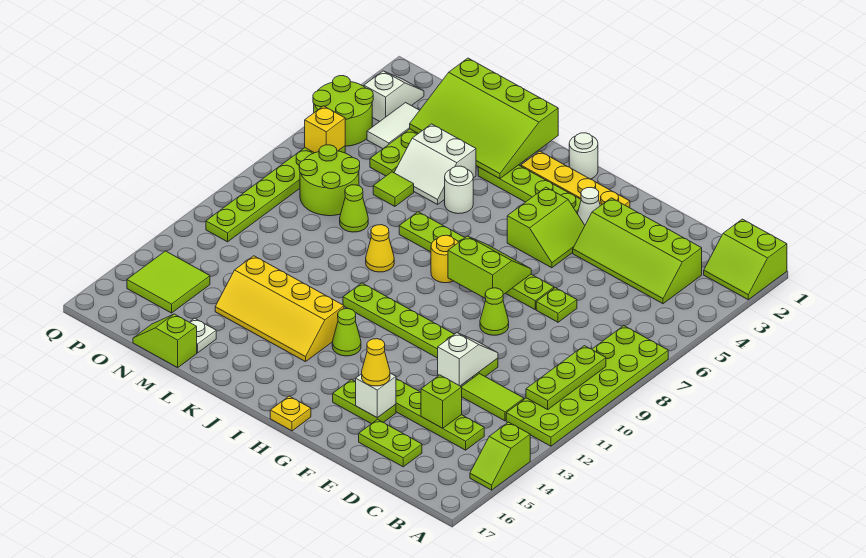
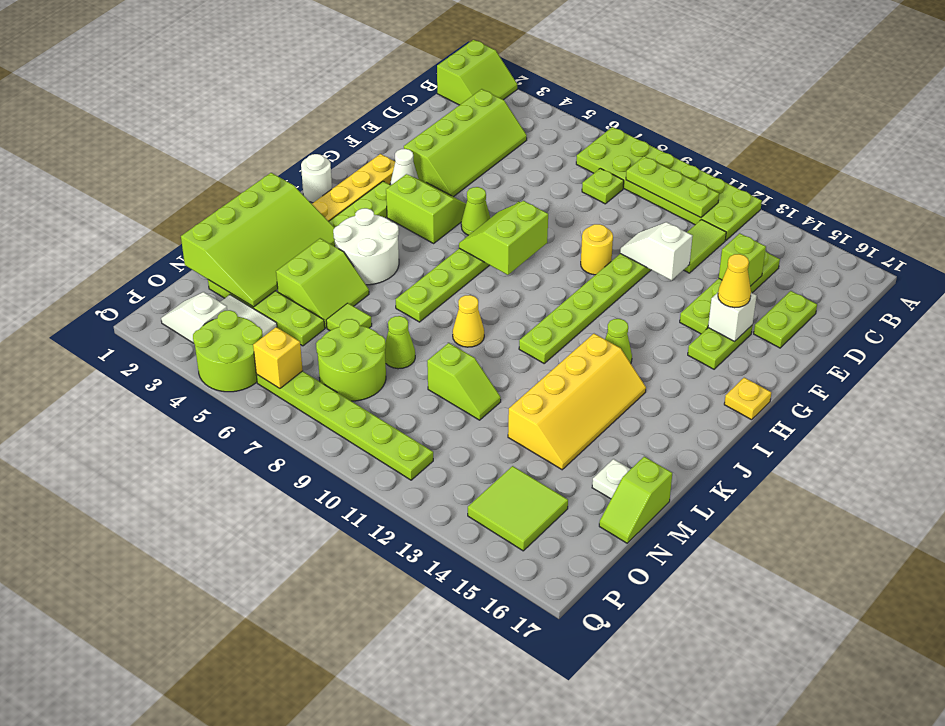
lime 1x2 slope [470,422,530,490] -> lime 1x2 slope moved to [427,343,501,420]
lime 1x1 plate [536,288,577,322] -> lime 1x1 plate moved to [582,168,624,204]
lime 1x1 cone [480,288,509,335] -> lime 1x1 cone moved to [461,187,490,235]
yellow 1x1 round brick [431,235,459,283] -> yellow 1x1 round brick moved to [581,224,613,275]
white 1x1 round brick [445,166,473,214] -> white 2x2 round brick [333,208,399,285]
white 2x2 slope [394,124,476,204] -> lime 2x2 slope [276,238,369,328]

